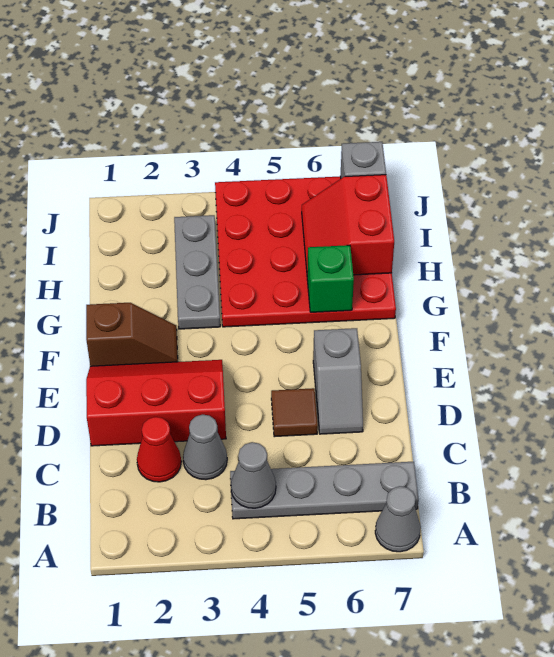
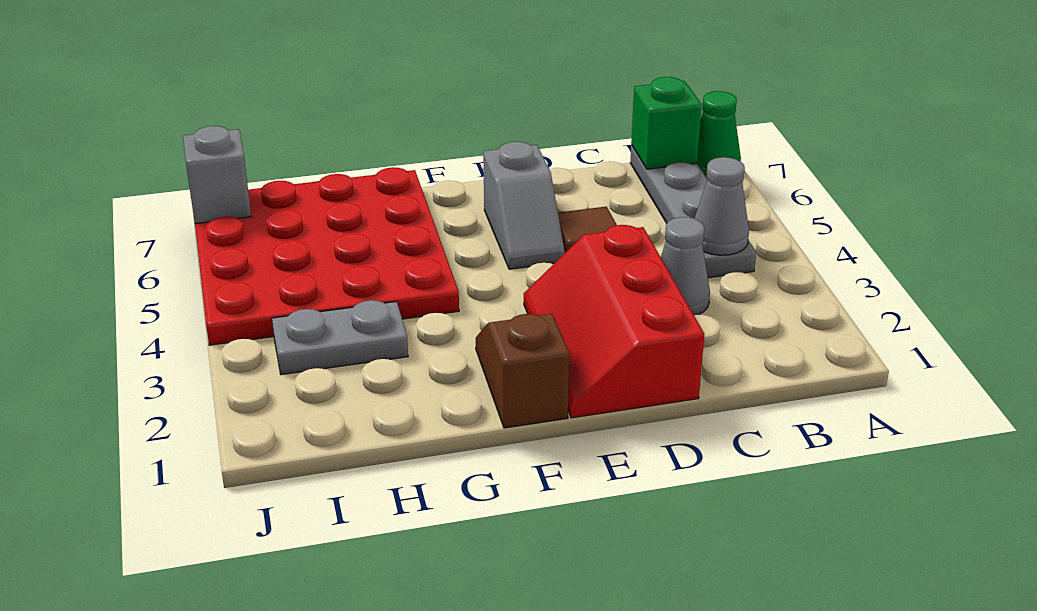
grey 1x1 cone [375,486,421,552] -> green 1x1 cone [697,91,741,176]
red 1x1 cone [137,417,181,482] -> none
grey 1x2 slope [313,328,363,434] -> grey 1x2 slope turned to [483,142,565,269]
grey 1x3 plate [174,215,220,329] -> grey 1x2 plate [272,300,408,375]
green 1x1 brick [307,245,354,312] -> green 1x1 brick moved to [631,77,702,169]
red 2x2 slope [302,175,394,275] -> none

